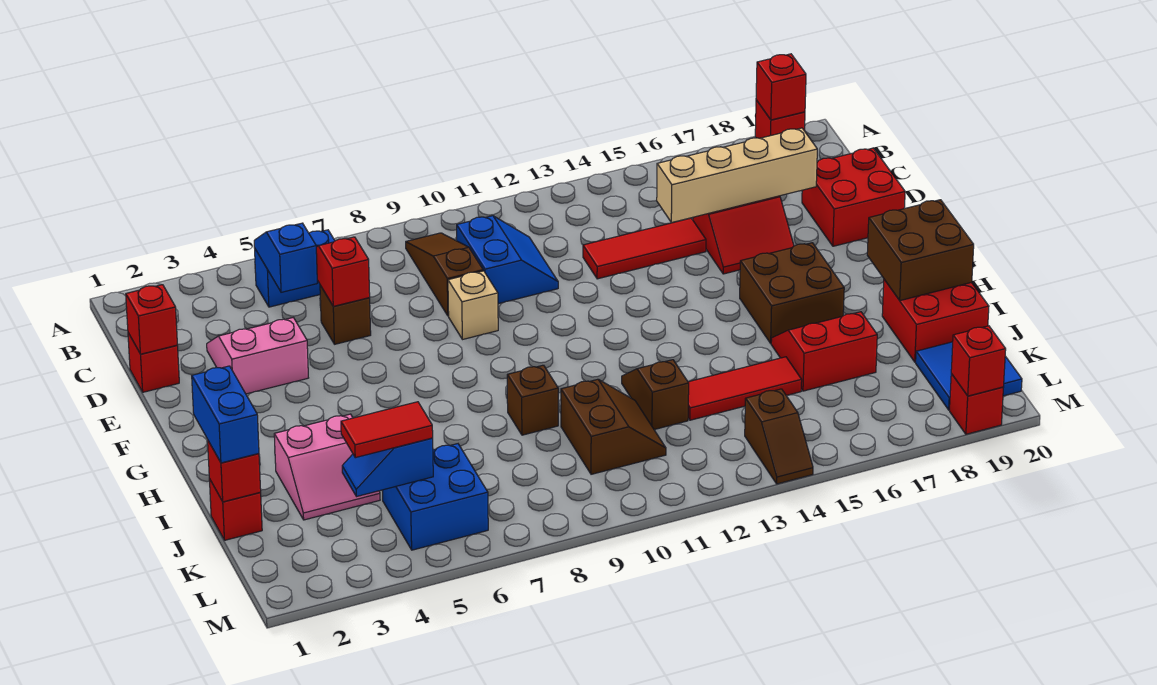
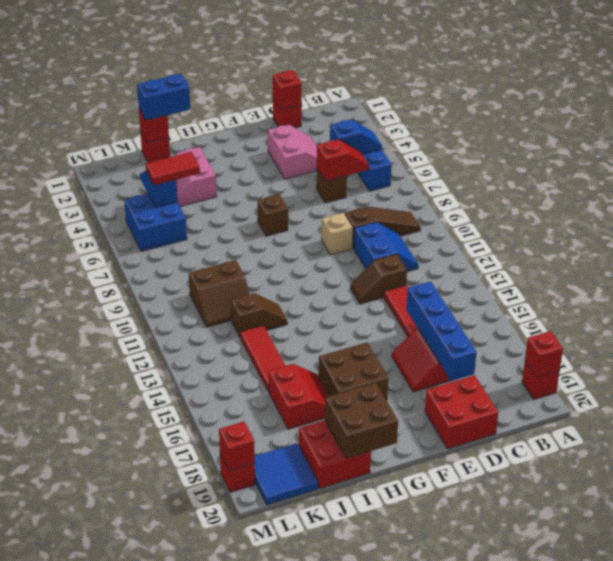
blue 2x2 slope [457,216,558,304] -> blue 2x2 slope turned to [354,222,418,272]
tan 1x4 brick [657,128,817,223] -> blue 1x4 brick [406,281,477,381]
brown 1x1 brick [507,365,558,435] -> brown 1x1 brick moved to [257,194,288,236]
red 1x2 tile [341,402,433,458] -> red 1x2 tile turned to [146,152,200,185]
brown 1x2 slope [745,389,813,484] -> brown 1x2 slope moved to [351,254,407,304]

